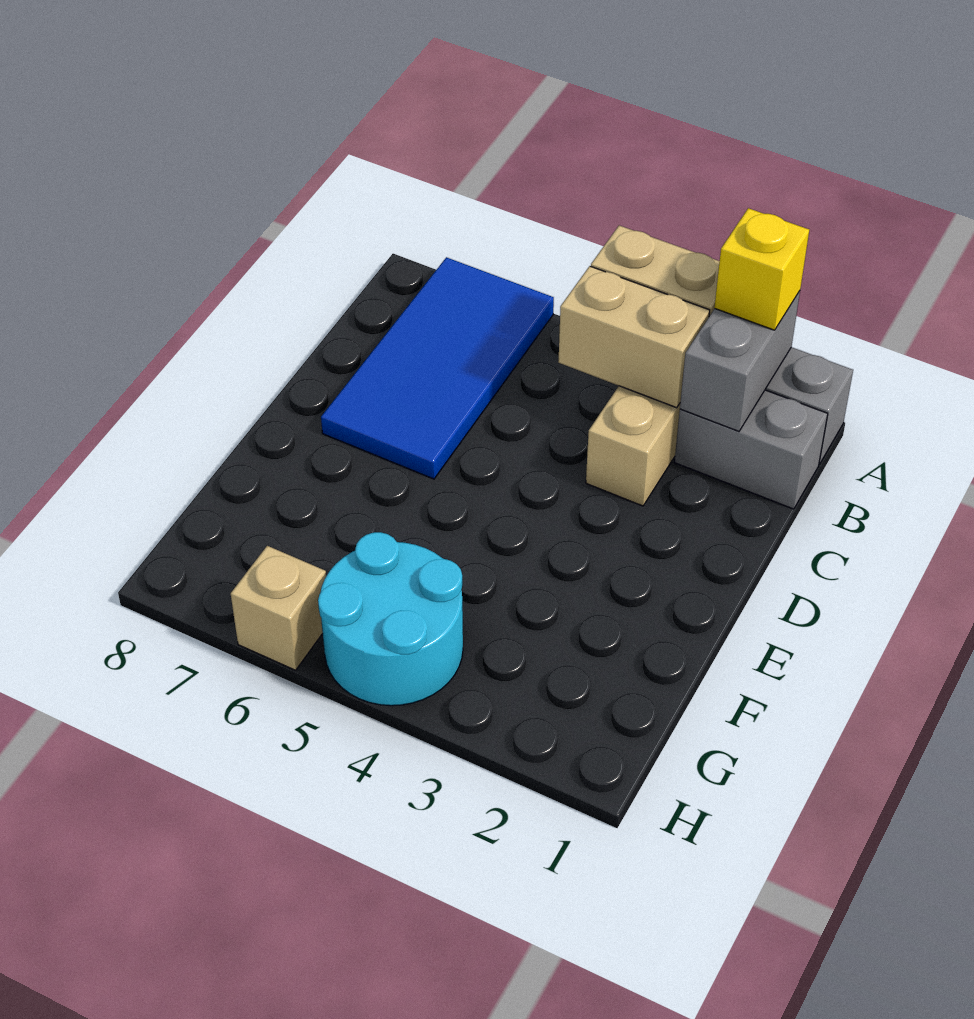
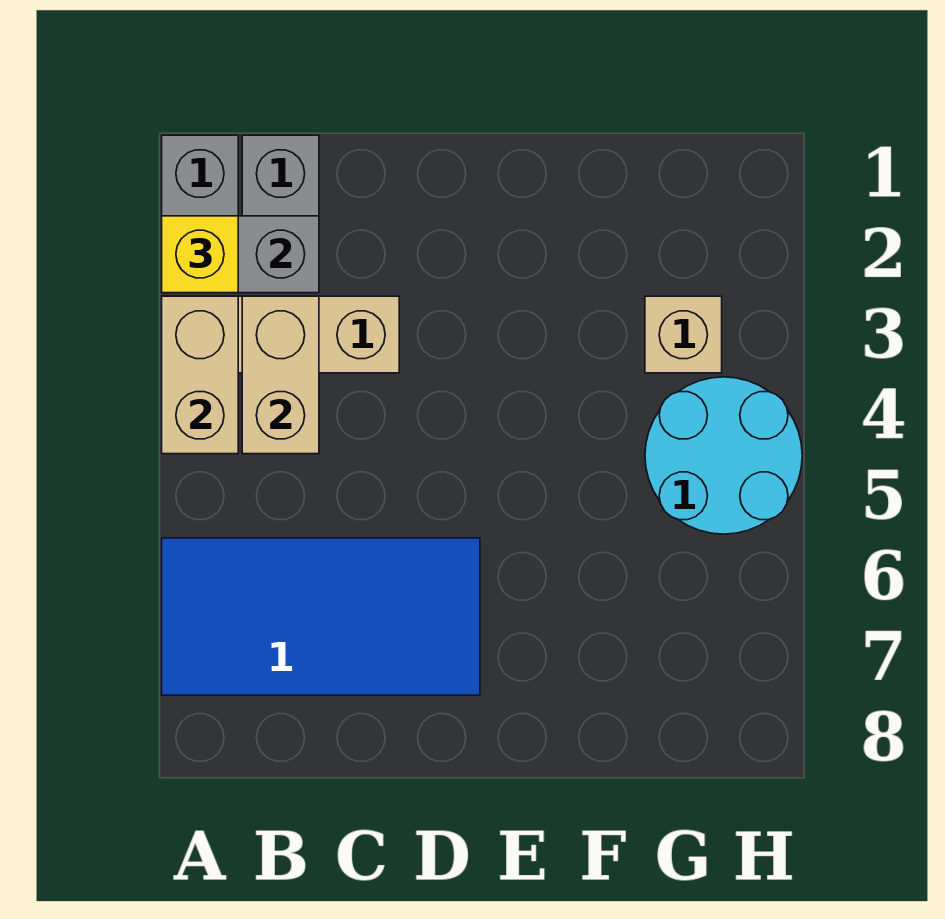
tan 1x1 brick [231,546,326,670] -> tan 1x1 brick moved to [645,296,722,373]

